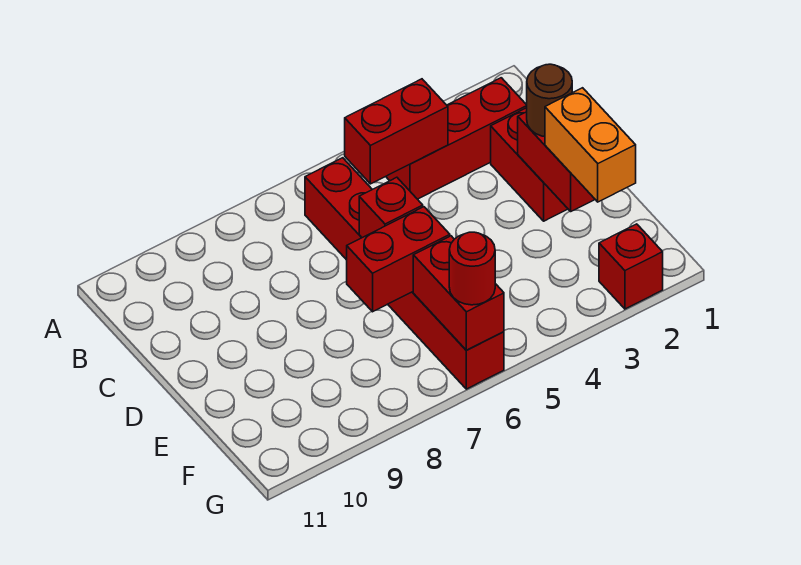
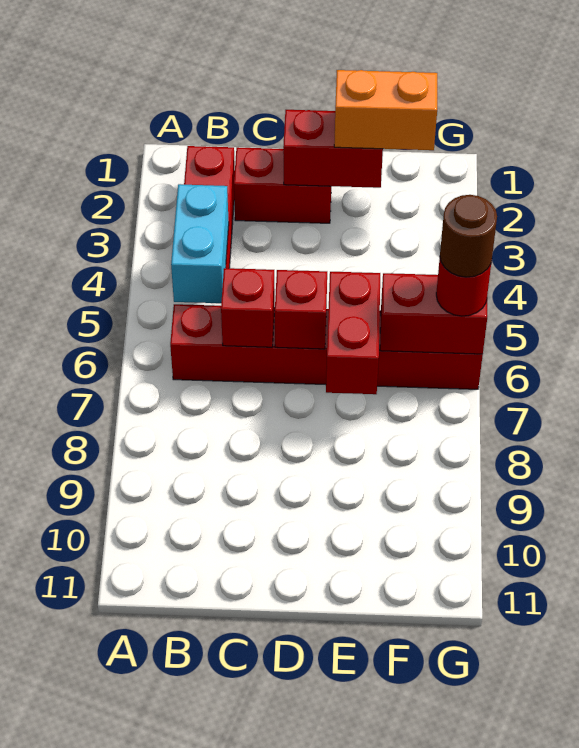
red 1x2 brick [345,79,448,184] -> cyan 1x2 brick [171,184,229,303]
brown 1x1 round brick [526,64,572,137] -> brown 1x1 round brick moved to [440,195,497,277]
red 1x1 brick [599,224,663,309] -> red 1x1 brick moved to [221,268,275,347]

